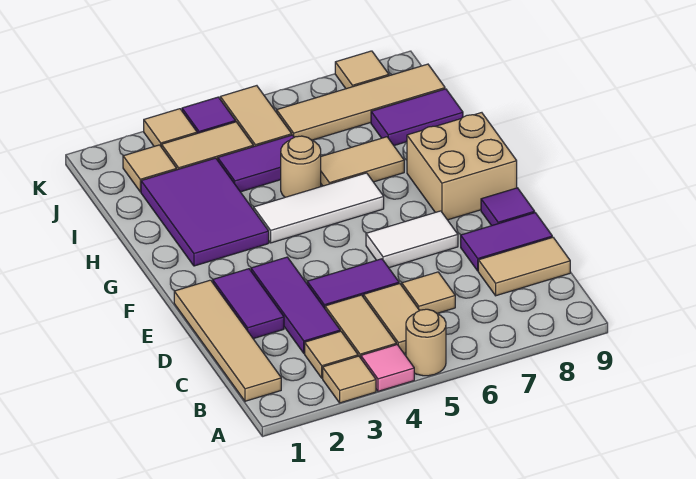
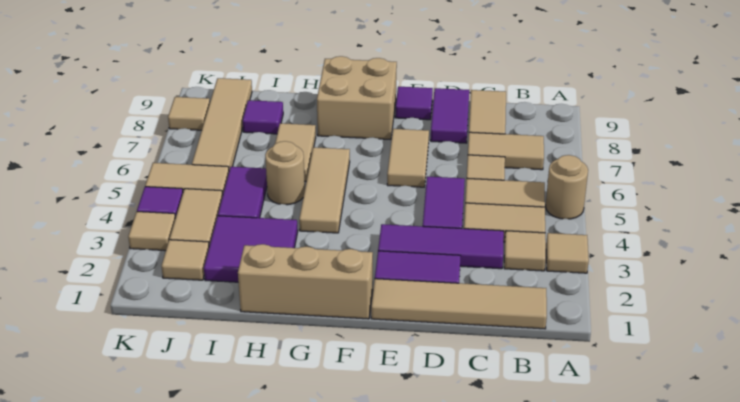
pink 1x1 tile [361,345,414,391] -> none
none -> tan 1x2 tile [468,132,544,170]
white 1x2 tile [366,211,458,268] -> tan 1x2 tile [387,129,429,187]
none -> tan 1x3 brick [238,244,373,319]
purple 2x3 tile [141,158,269,266] -> purple 2x2 tile [204,216,298,282]
white 1x3 tile [254,173,384,243] -> tan 1x3 tile [299,147,350,233]
purple 1x2 tile [371,89,463,146] -> purple 1x1 tile [243,100,283,134]

